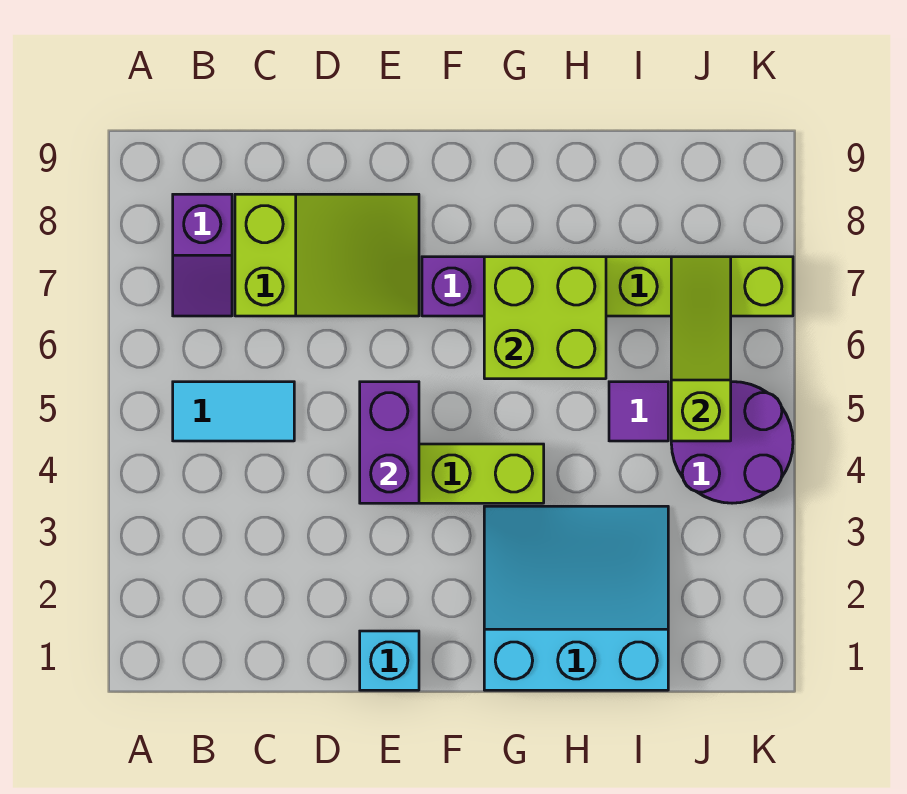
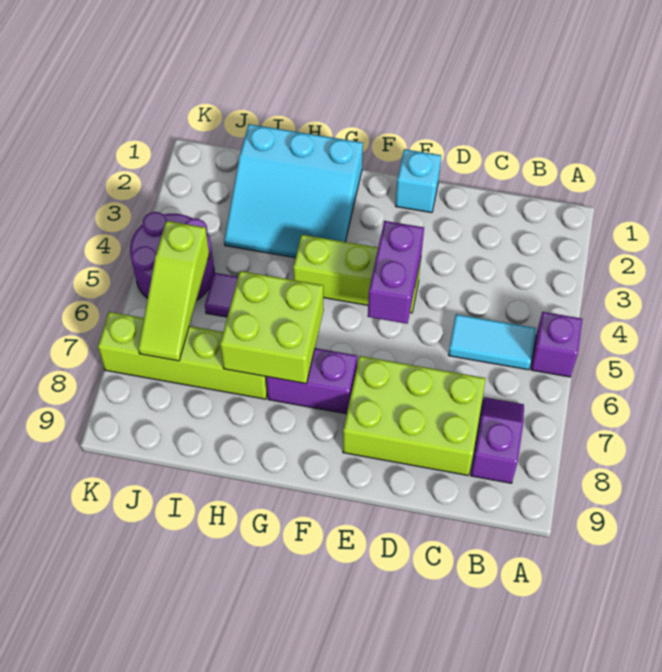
none -> purple 1x1 brick [531,312,582,377]
lime 2x3 slope [235,194,419,316] -> lime 2x3 brick [343,356,486,475]

